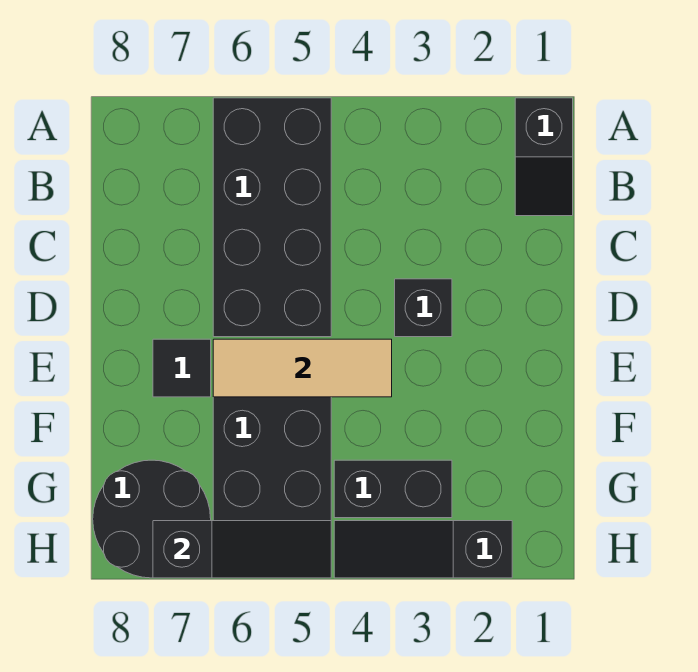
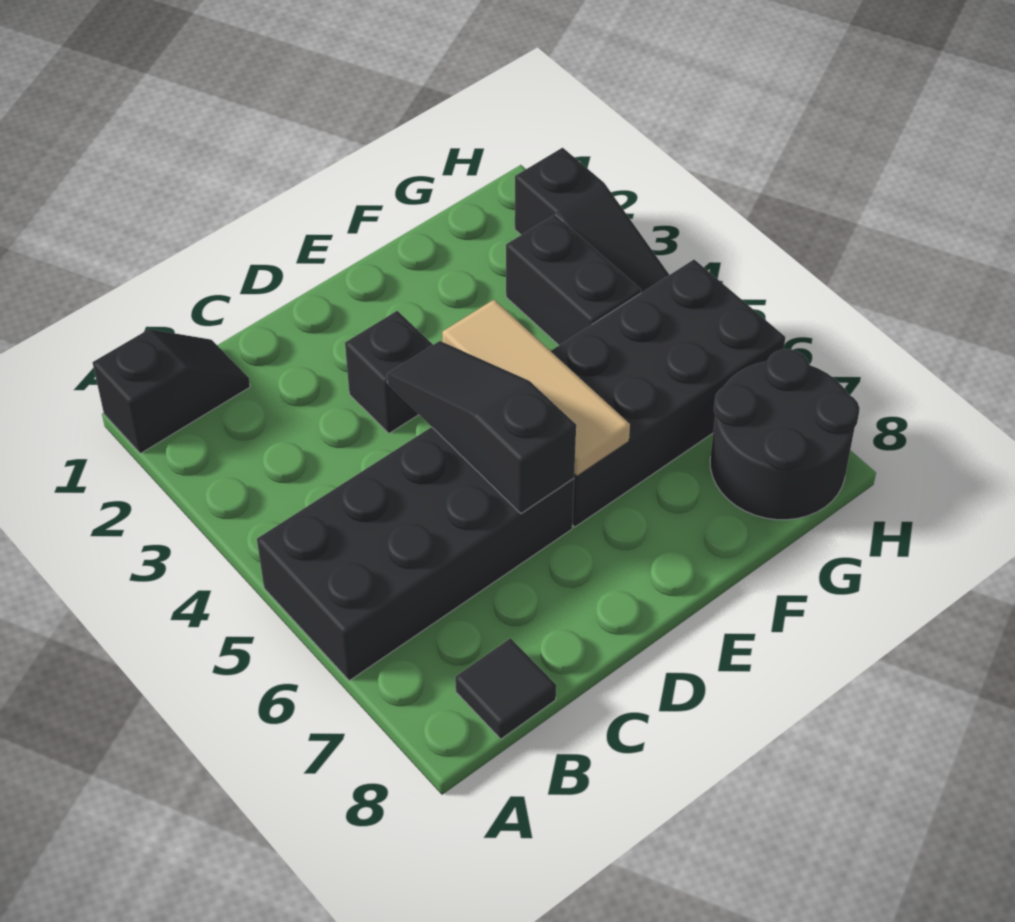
black 1x1 tile [153,339,211,397] -> black 1x1 tile moved to [455,638,556,739]
black 1x3 slope [153,521,331,578] -> black 1x3 slope moved to [387,341,576,513]

